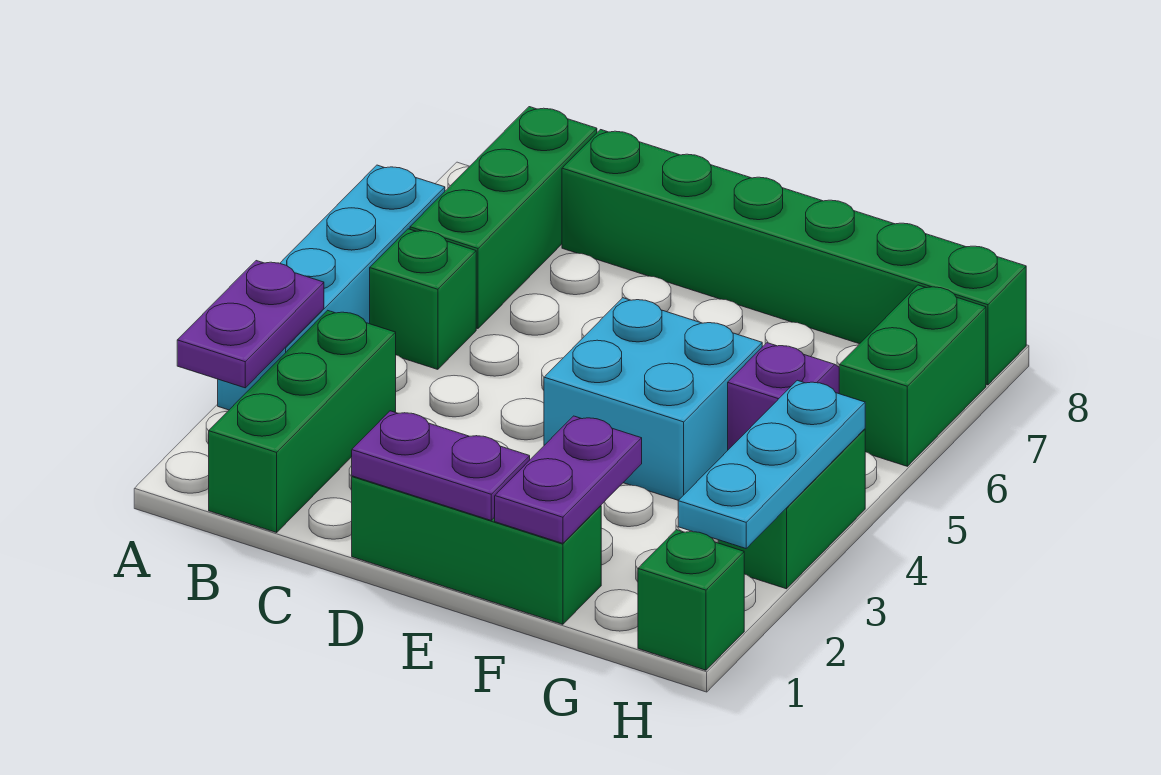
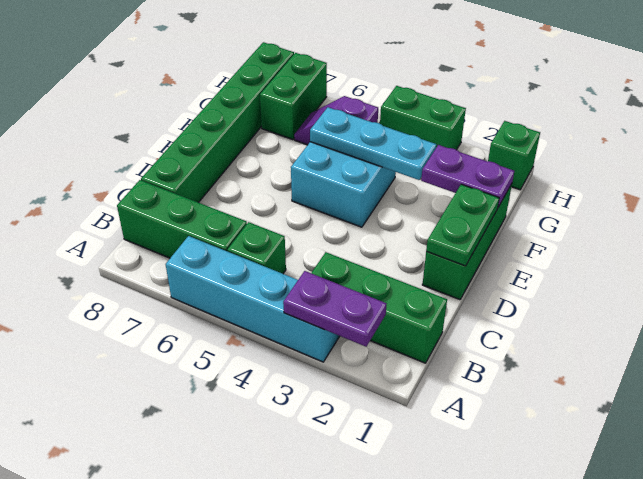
purple 1x2 plate [352,411,530,520] -> green 1x2 plate [426,184,499,266]
cyan 1x3 plate [678,380,865,548] -> cyan 1x3 plate moved to [310,107,436,180]
green 1x2 brick [839,285,986,466] -> green 1x2 brick turned to [260,53,327,140]

